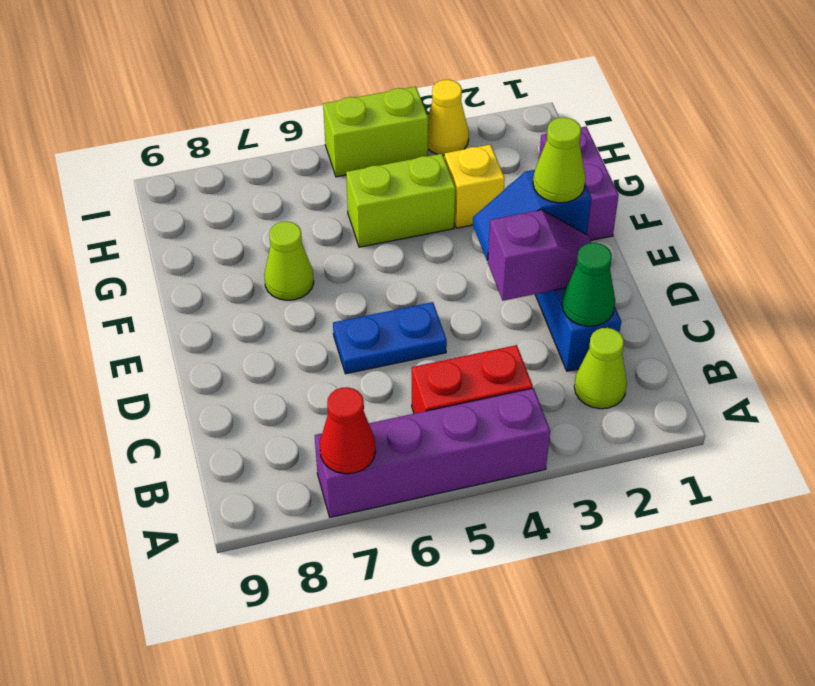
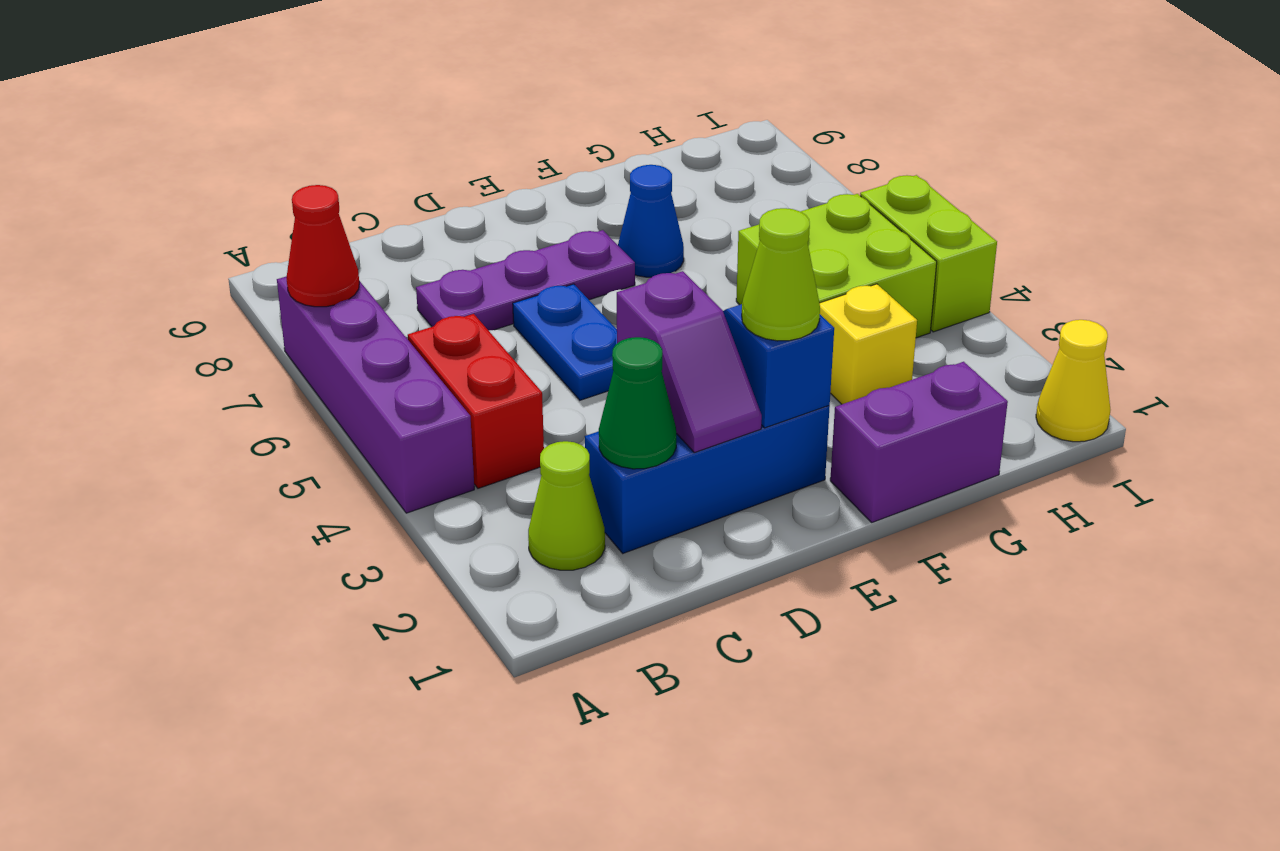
none -> purple 1x3 plate [416,230,635,331]
lime 1x1 cone [264,221,314,300] -> blue 1x1 cone [618,165,684,277]
lime 1x2 brick [346,154,455,247] -> lime 2x2 brick [736,194,937,338]
yellow 1x1 cone [428,80,469,155] -> yellow 1x1 cone moved to [1036,320,1110,442]

